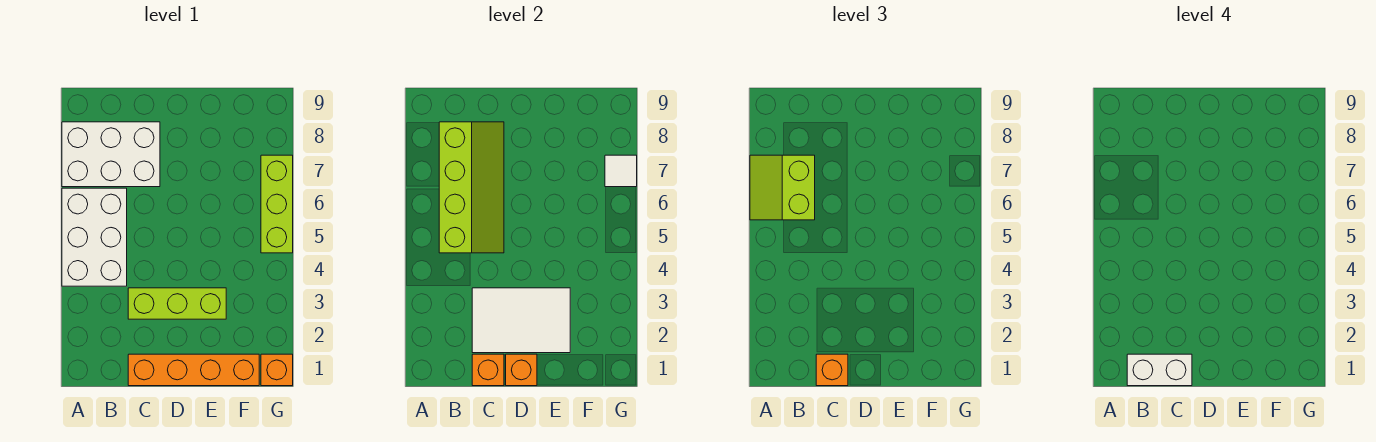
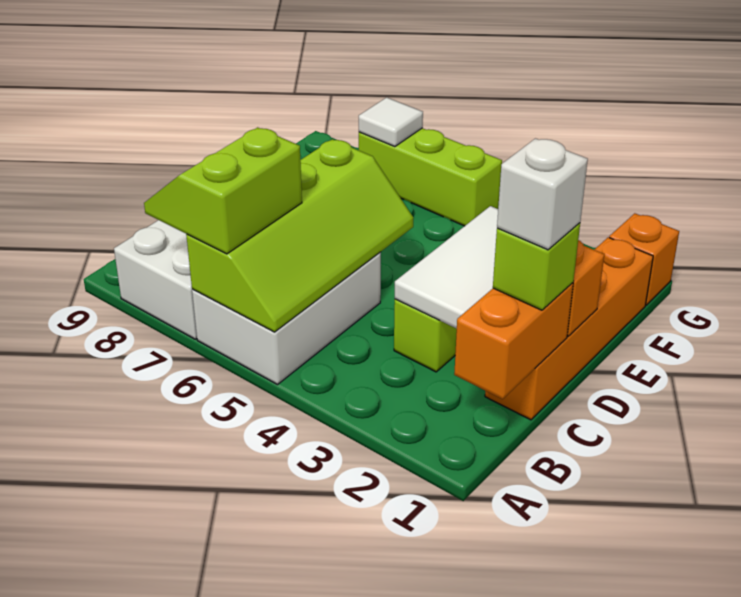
white 2x3 brick [62,188,127,286] -> white 2x3 brick turned to [192,252,381,385]
lime 2x2 slope [750,155,815,220] -> lime 2x2 slope turned to [144,127,302,254]
white 1x2 brick [1127,354,1192,386] -> white 1x1 brick [497,139,588,250]
lime 2x4 slope [439,122,504,253] -> lime 2x4 slope turned to [186,139,413,332]
orange 1x1 brick [472,354,504,386] -> orange 1x2 brick [454,283,573,399]
orange 1x1 brick [816,354,848,386] -> lime 1x1 brick [493,223,580,310]

